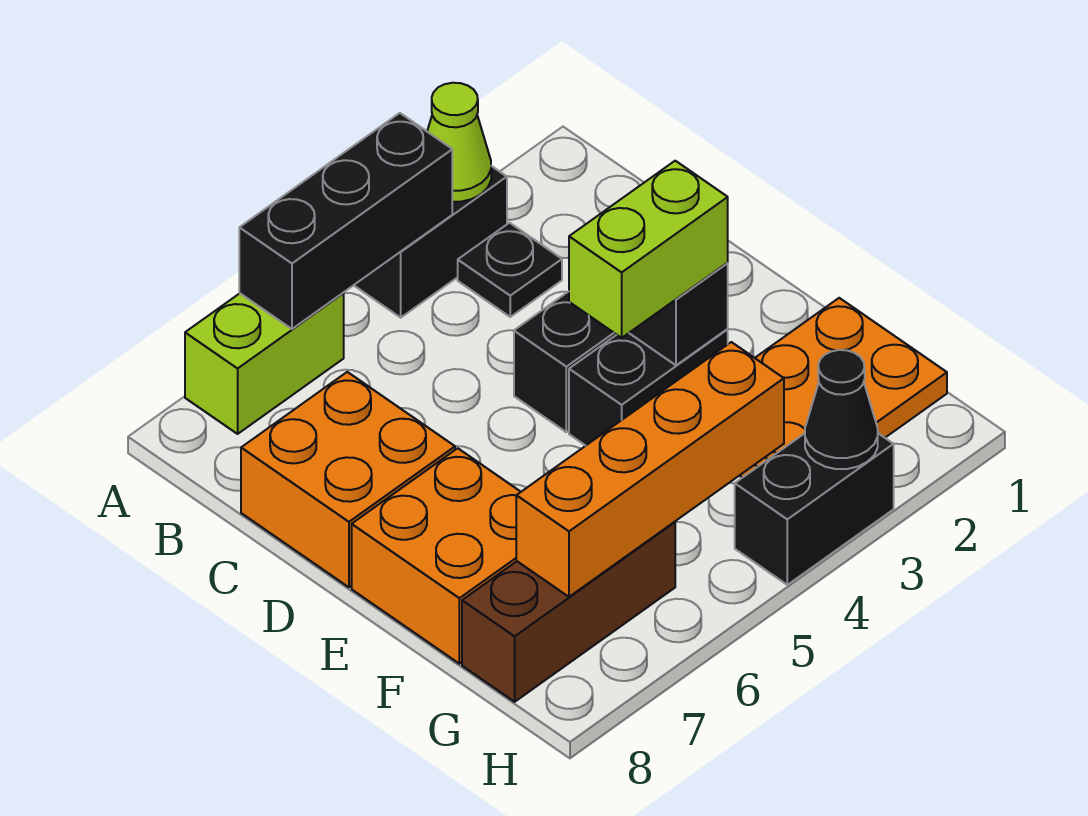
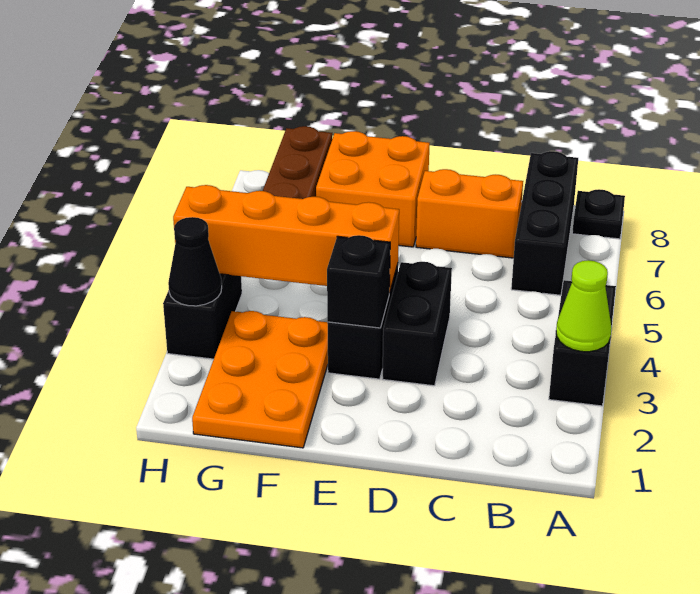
black 1x3 brick [239,113,452,329] -> black 1x3 brick moved to [511,151,578,295]
lime 1x2 brick [185,293,344,434] -> none
black 1x1 plate [458,223,562,317] -> black 1x1 plate moved to [572,189,625,239]
orange 2x2 brick [241,372,455,587] -> orange 1x2 brick [416,169,523,258]
lime 1x2 brick [569,161,728,338] -> none
orange 1x4 brick [516,342,784,597] -> orange 1x4 brick turned to [173,185,399,293]

